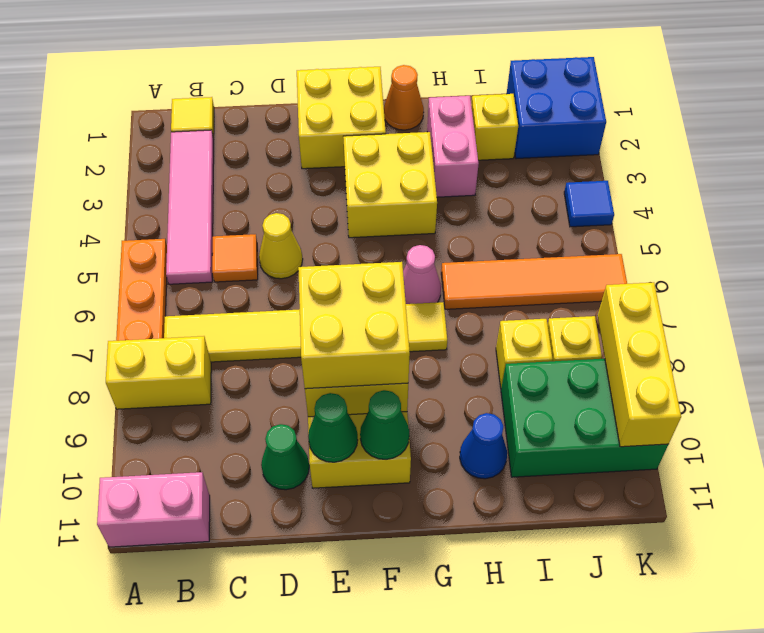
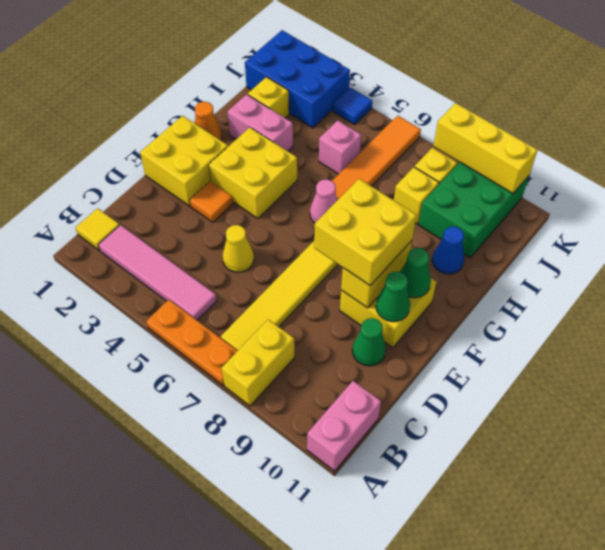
orange 1x1 tile [212,234,258,282] -> orange 1x1 tile moved to [190,181,233,222]
none -> pink 1x1 brick [319,121,361,174]
blue 2x2 brick [507,57,606,159] -> blue 2x3 brick [245,30,350,128]

